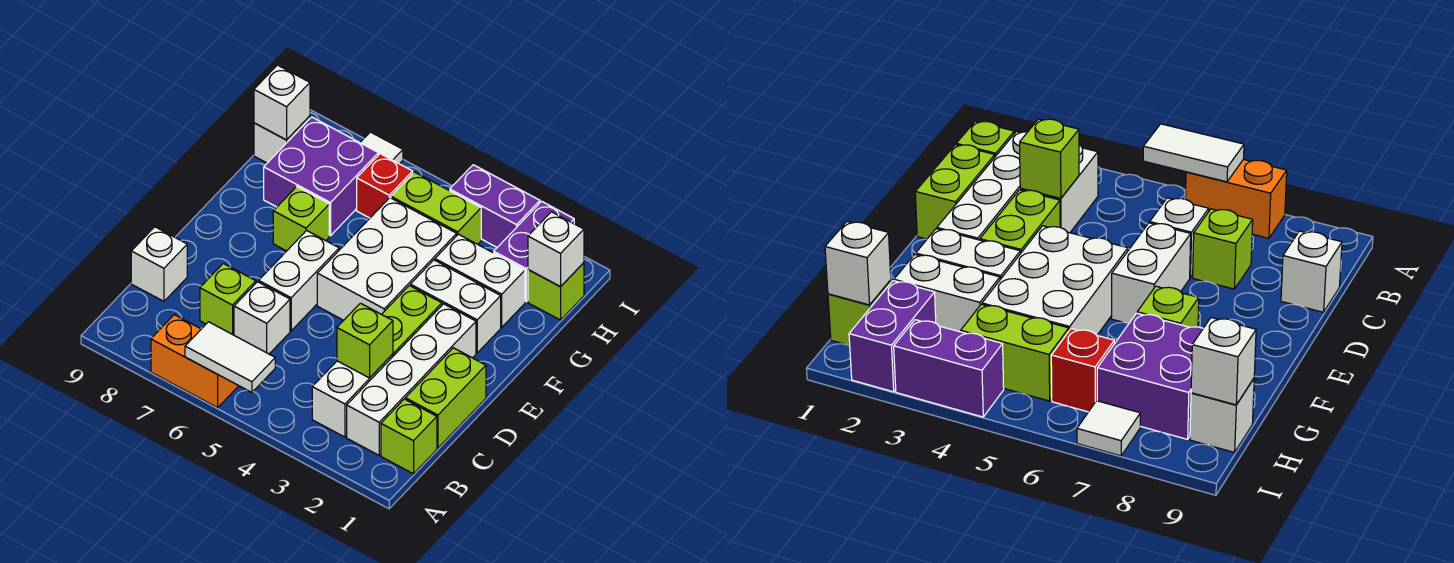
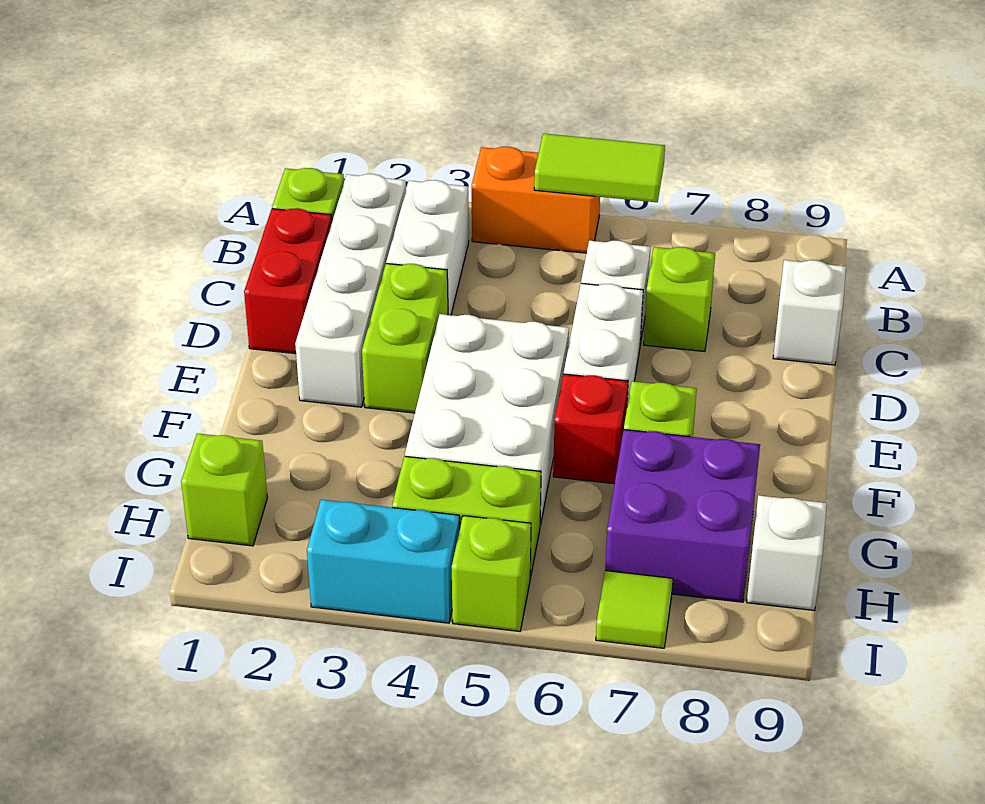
white 1x2 tile [185,322,275,392] -> lime 1x2 tile [534,134,665,202]
orange 1x2 brick [151,315,238,408] -> orange 1x2 brick moved to [472,147,600,253]
lime 1x2 brick [405,348,486,448] -> red 1x2 brick [244,208,332,354]
lime 1x1 brick [337,303,393,378] -> lime 1x1 brick moved to [452,516,531,631]
white 1x2 brick [410,260,501,353] -> none
white 1x2 brick [435,234,525,327] -> none
white 1x1 brick [528,212,584,287] -> none
purple 1x2 brick [494,201,574,302] -> none
red 1x1 brick [357,154,413,218] -> red 1x1 brick moved to [553,374,628,484]
white 1x1 brick [254,65,310,140] -> none
purple 1x2 brick [450,165,540,247] -> cyan 1x2 brick [307,500,460,623]
white 1x1 tile [360,132,403,164] -> lime 1x1 tile [596,571,673,648]

